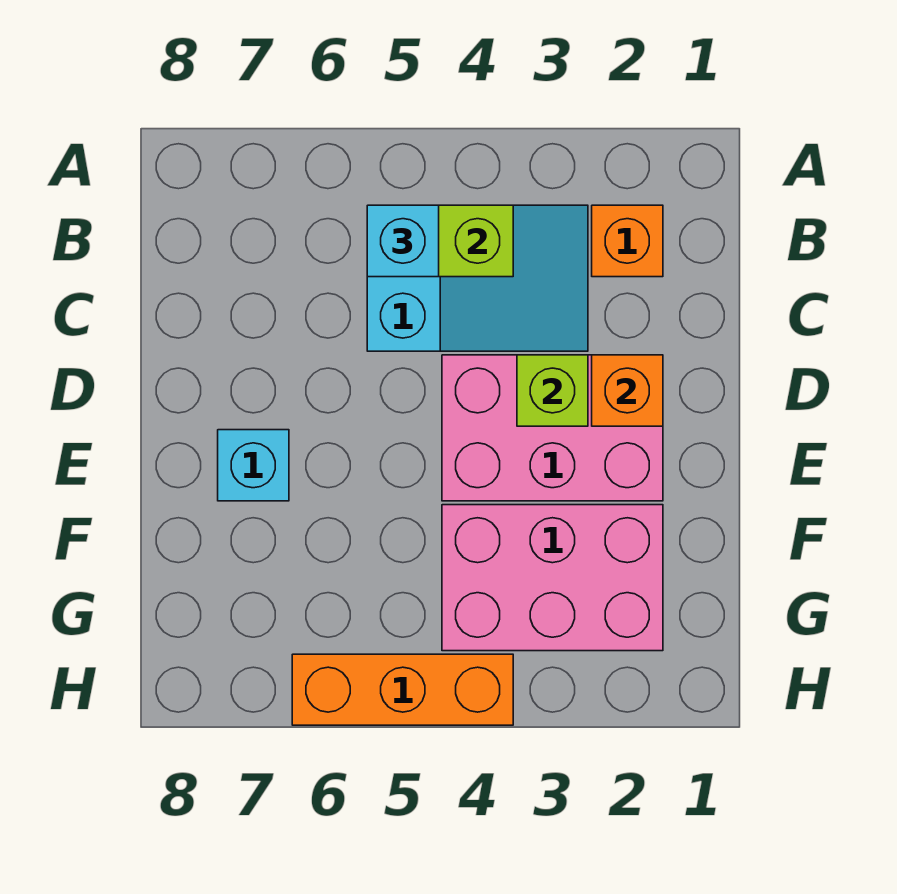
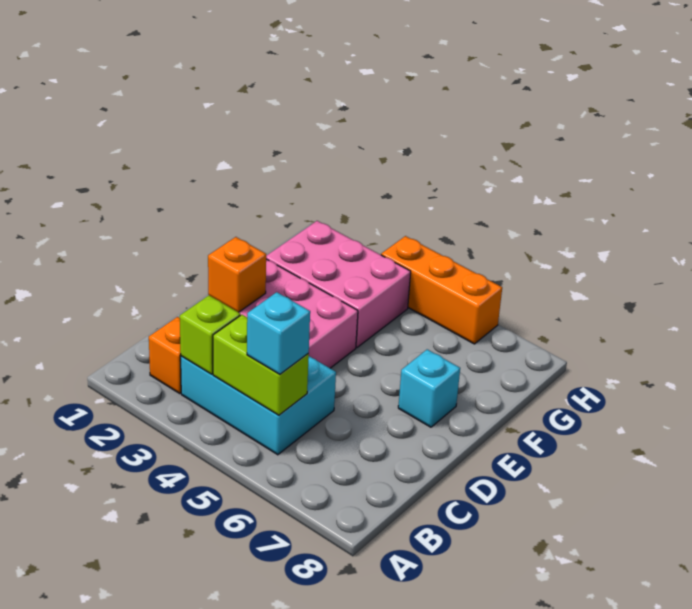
cyan 2x3 slope [367,205,588,351] -> cyan 2x3 brick [181,356,336,455]
lime 1x1 brick [517,355,588,426] -> lime 1x1 brick moved to [180,295,240,374]

